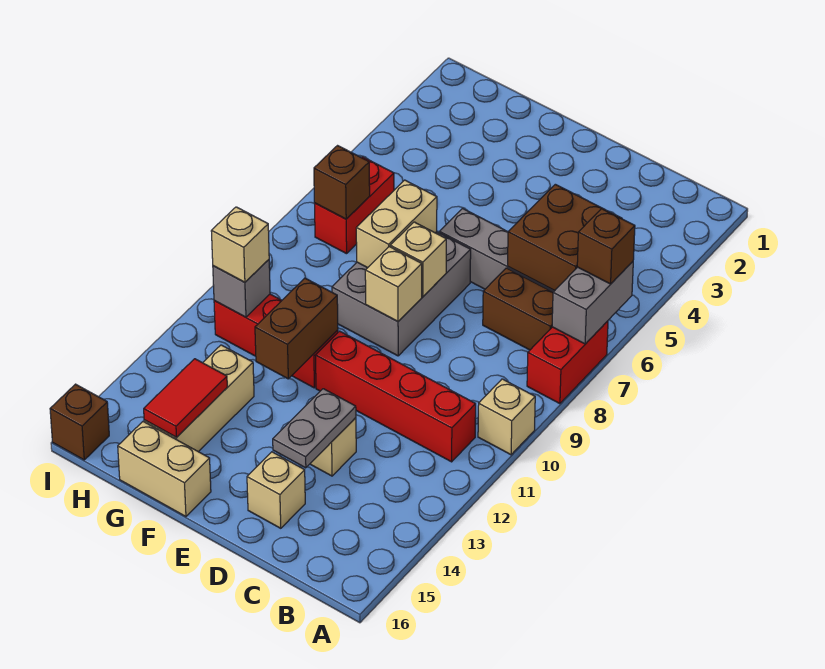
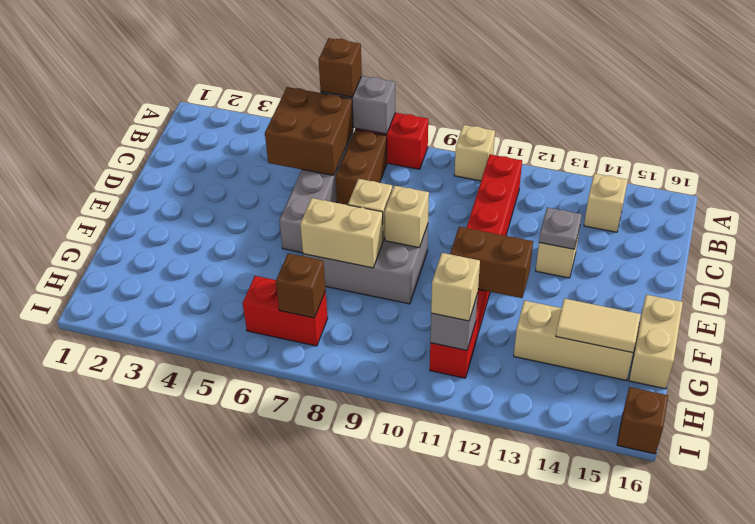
grey 1x2 plate [273,389,356,468] -> grey 1x1 plate [539,208,582,249]
tan 1x1 brick [247,452,305,528] -> tan 1x1 brick moved to [584,173,628,232]
red 1x2 tile [144,359,227,437] -> tan 1x2 tile [556,299,641,353]

